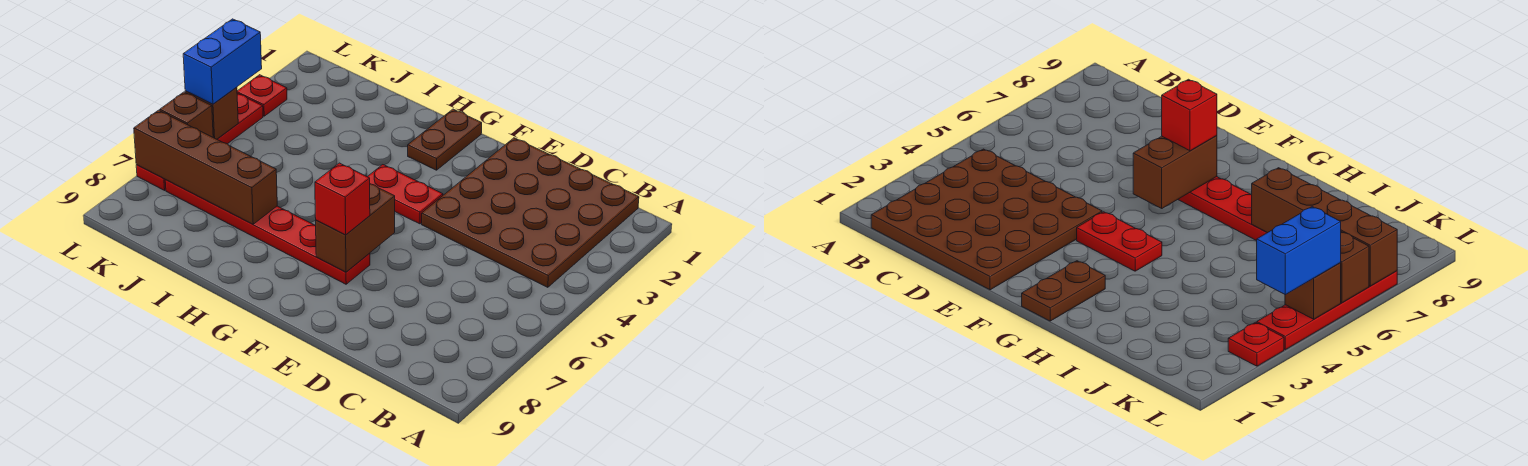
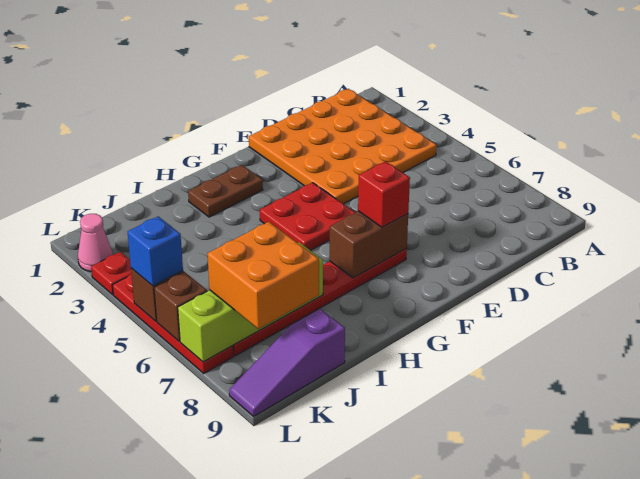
brown 4x4 plate [422,138,639,287] -> orange 4x4 plate [249,89,437,204]
red 1x2 plate [367,165,443,224] -> red 2x2 plate [260,183,355,251]
brown 1x2 brick [315,184,395,272] -> brown 1x2 brick turned to [330,211,408,278]
brown 1x2 plate [408,109,482,170] -> brown 1x2 plate turned to [188,165,263,217]
brown 1x4 brick [134,110,277,224] -> lime 1x4 brick [178,242,323,362]
none -> orange 2x2 brick [208,222,319,329]
none -> purple 1x3 slope [229,309,345,416]
none -> pink 1x1 cone [78,214,113,272]
blue 1x2 brick [183,19,262,104] -> blue 1x1 brick [128,217,183,286]

